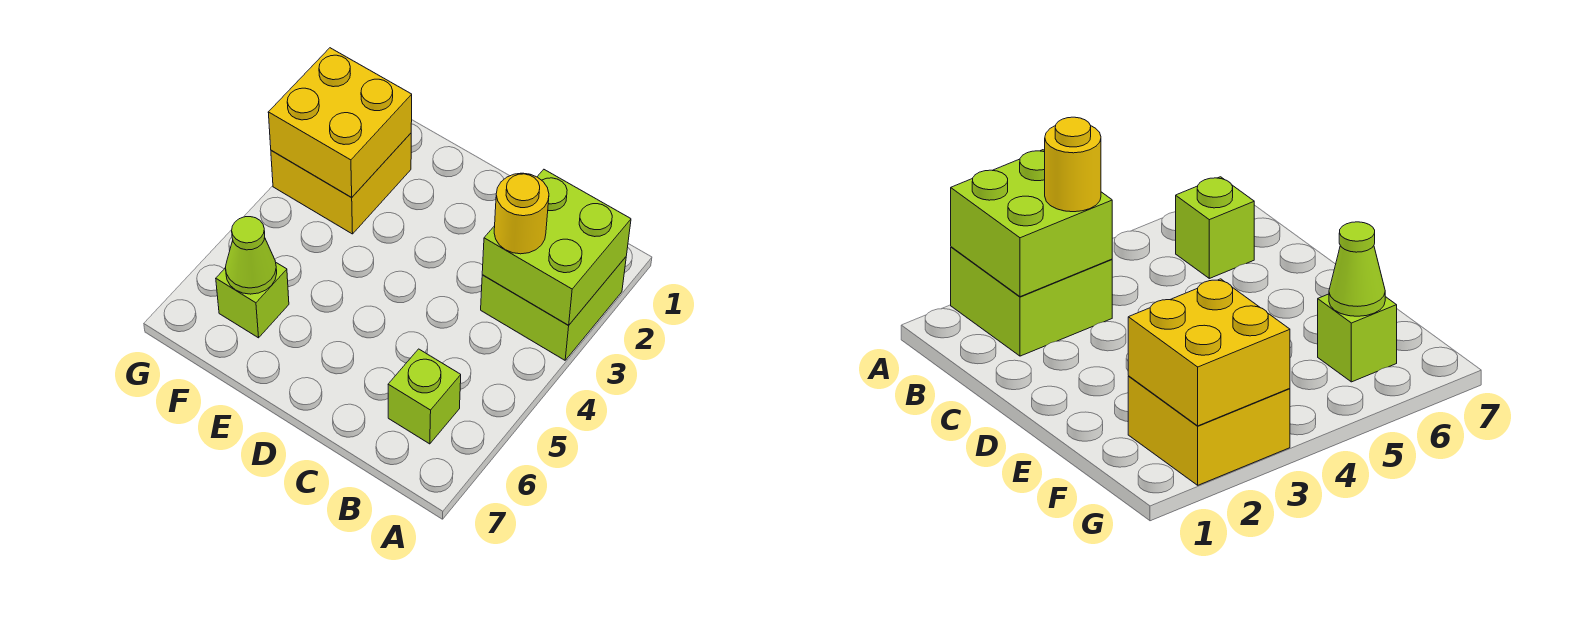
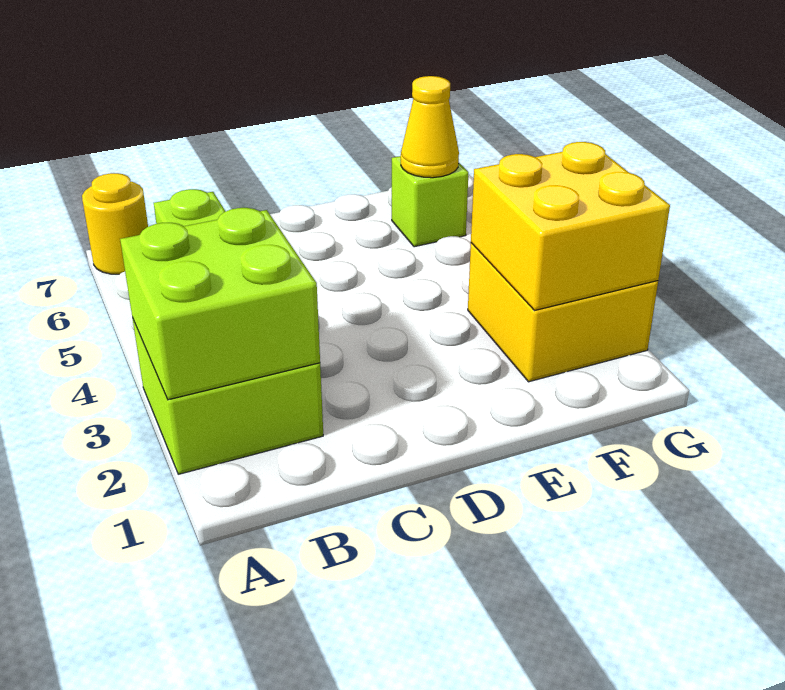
yellow 1x1 round brick [494,173,549,254] -> yellow 1x1 round brick moved to [82,173,148,274]
lime 1x1 cone [225,217,277,294] -> yellow 1x1 cone [401,76,459,178]

